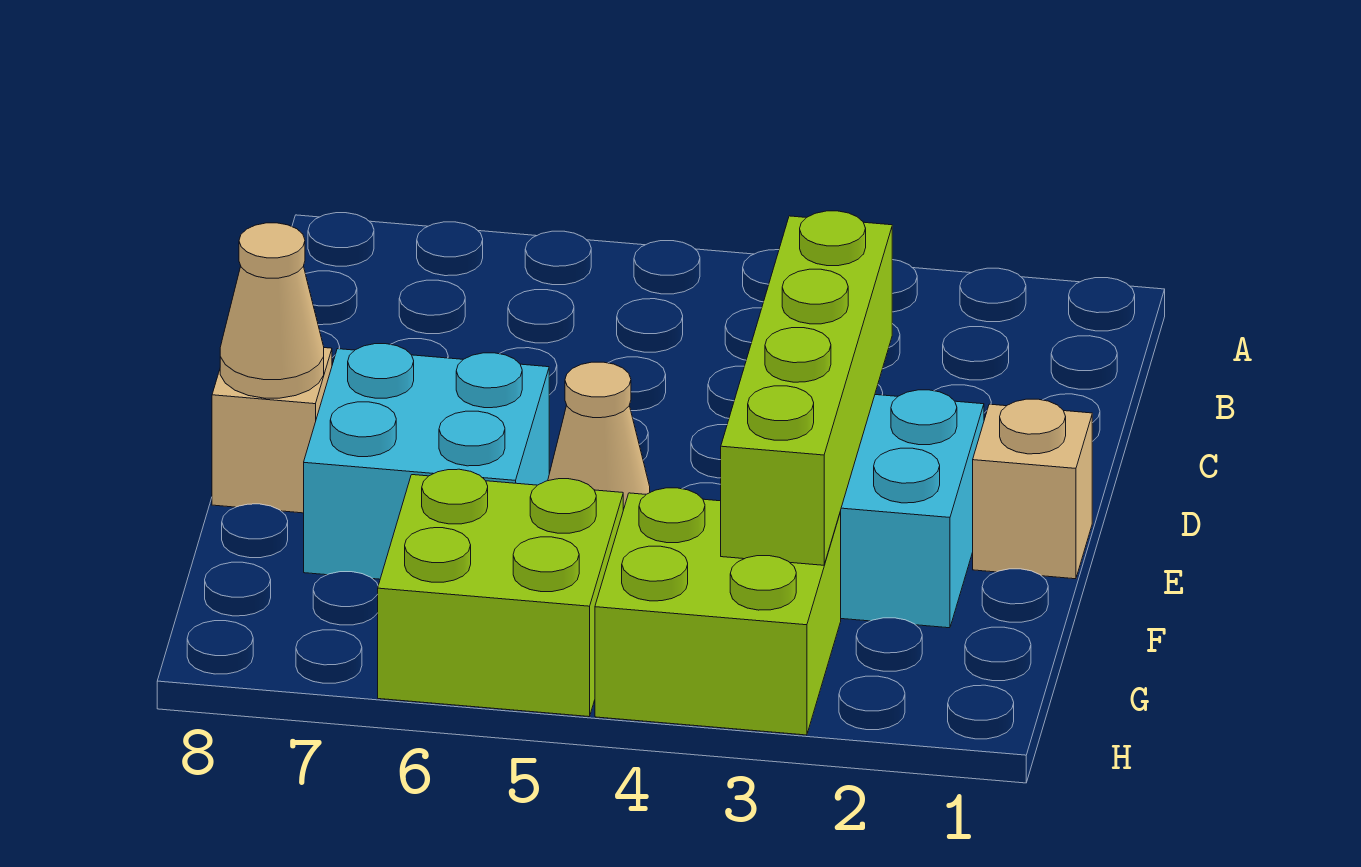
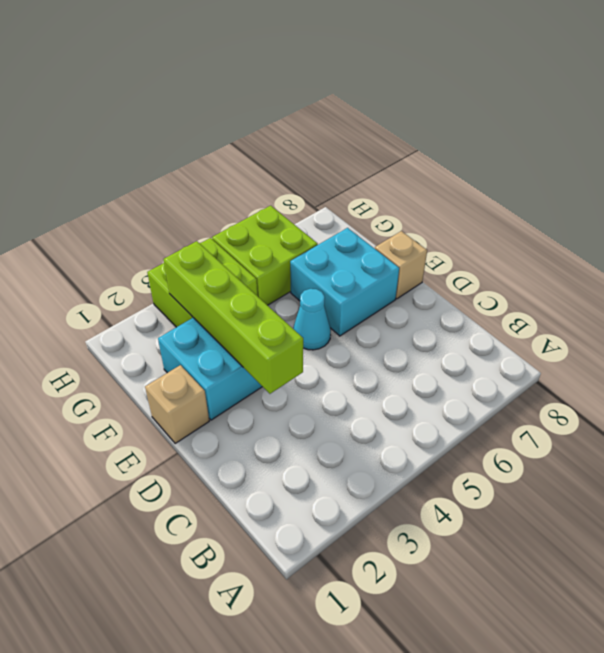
tan 1x1 cone [548,362,650,510] -> cyan 1x1 cone [293,289,331,350]
tan 1x1 cone [220,223,324,398] -> none

